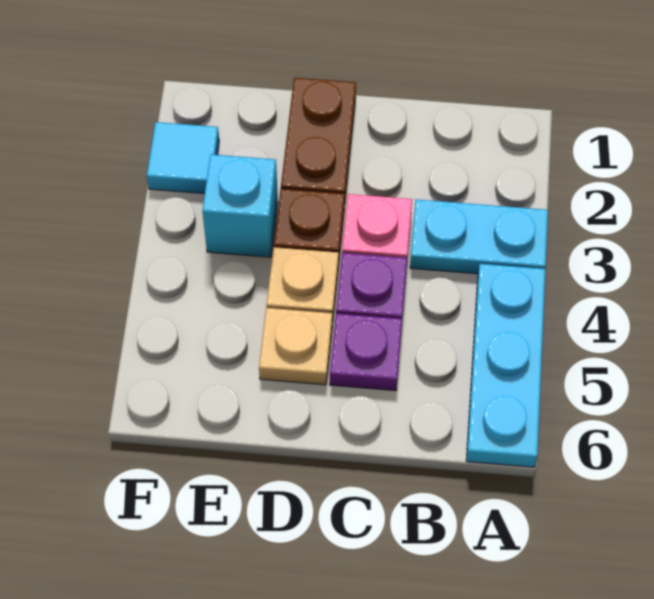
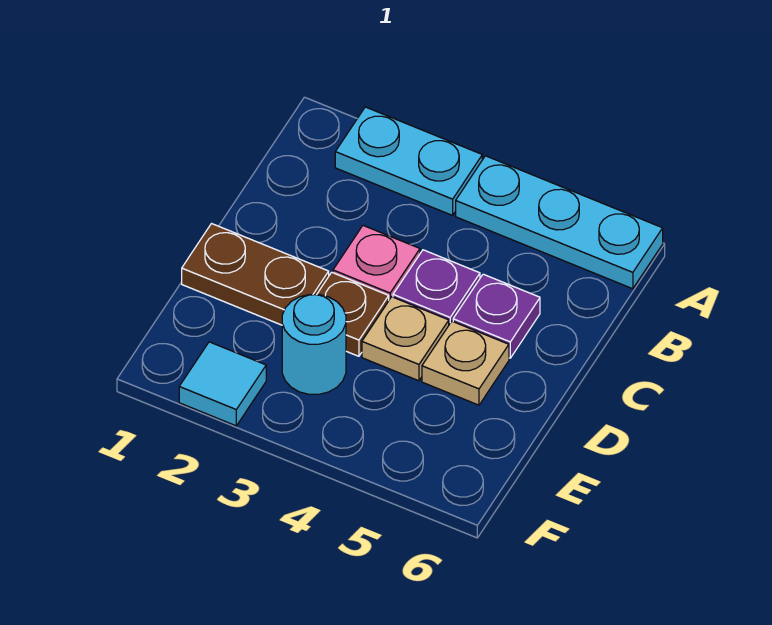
cyan 1x2 plate [410,199,548,274] -> cyan 1x2 plate turned to [335,107,482,215]
cyan 1x1 brick [202,154,278,257] -> cyan 1x1 round brick [282,294,346,394]

